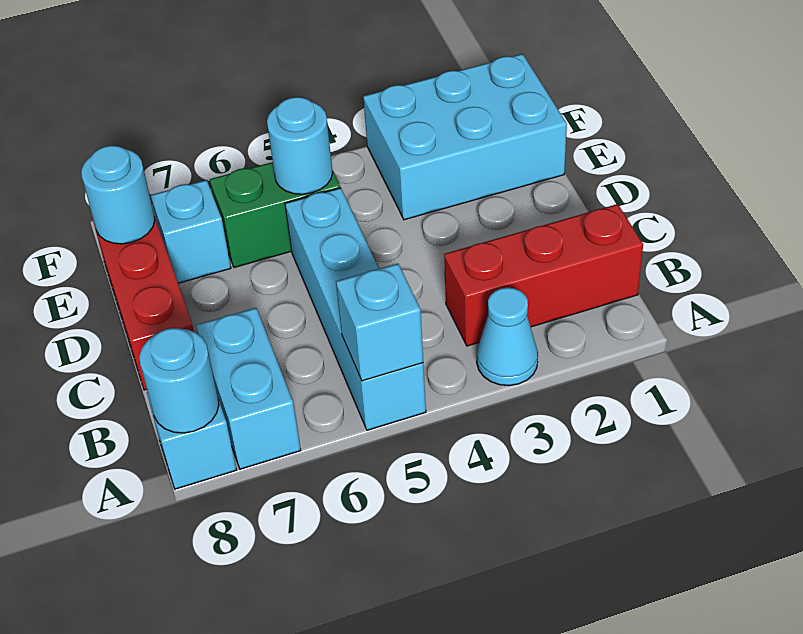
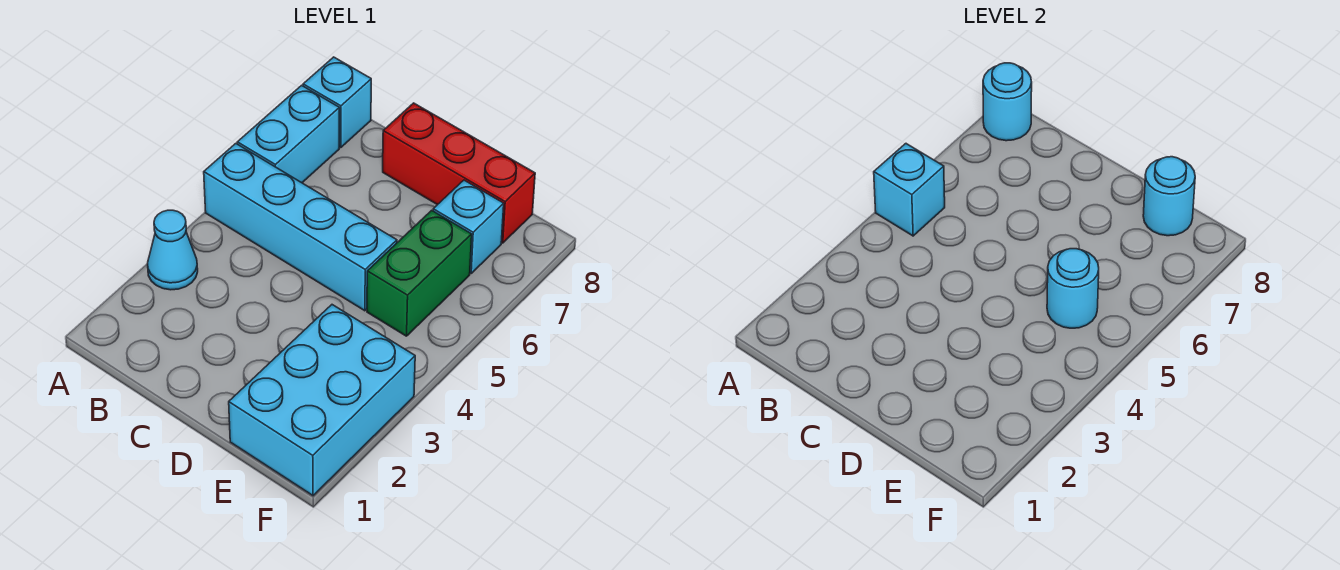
cyan 1x2 brick [196,308,301,469] -> cyan 1x2 brick turned to [237,85,339,183]
red 1x3 brick [444,204,643,346] -> none

